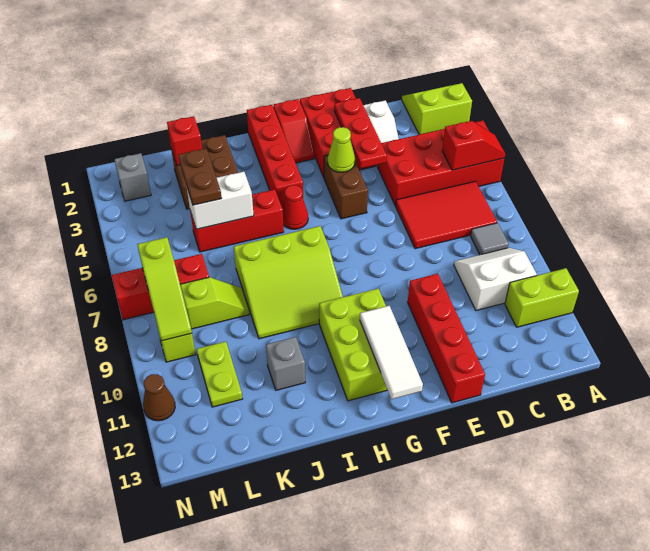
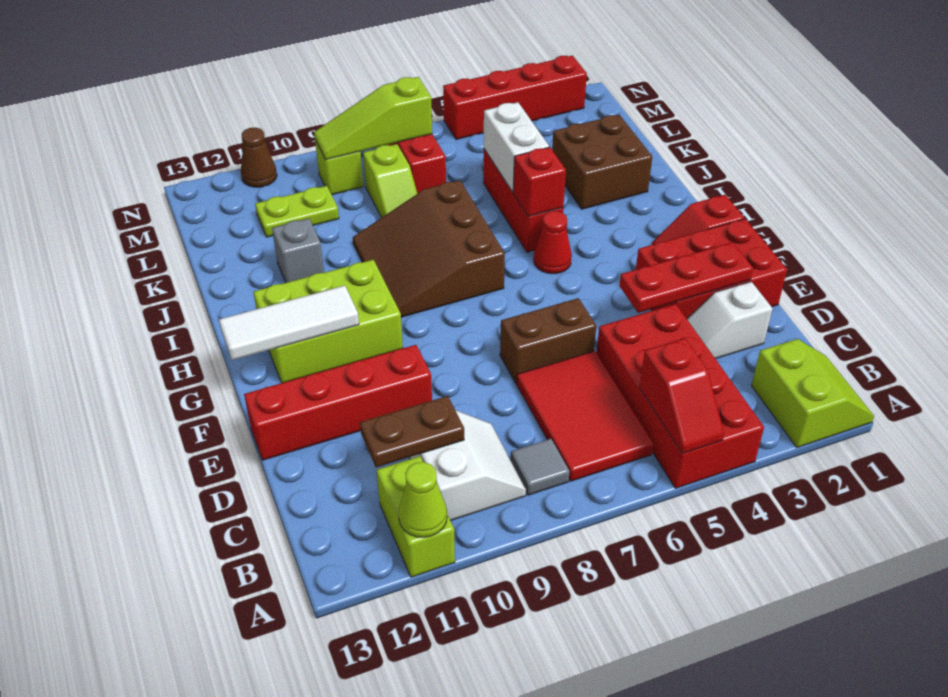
brown 1x2 brick [324,155,368,219] -> brown 1x2 brick moved to [500,298,596,384]
lime 1x1 cone [328,127,355,172] -> lime 1x1 cone moved to [399,462,447,537]
red 1x4 brick [247,105,303,208] -> red 1x4 brick moved to [443,56,587,140]
lime 3x3 slope [234,226,343,339] -> brown 3x3 slope [353,180,505,317]
red 1x1 brick [167,116,202,165] -> red 1x1 brick moved to [513,147,566,217]
brown 1x2 plate [178,148,221,205] -> brown 1x2 plate moved to [360,396,464,467]
grey 1x1 brick [114,153,151,201] -> none

